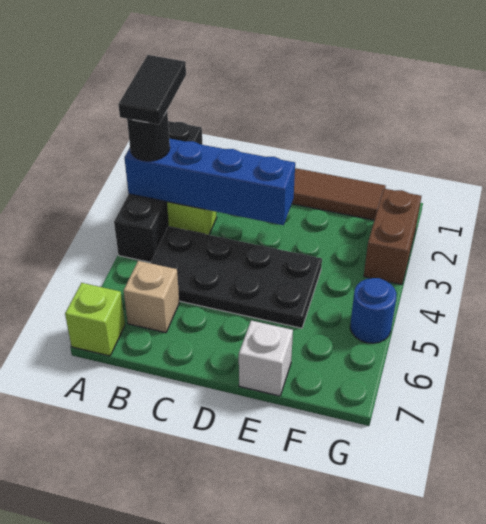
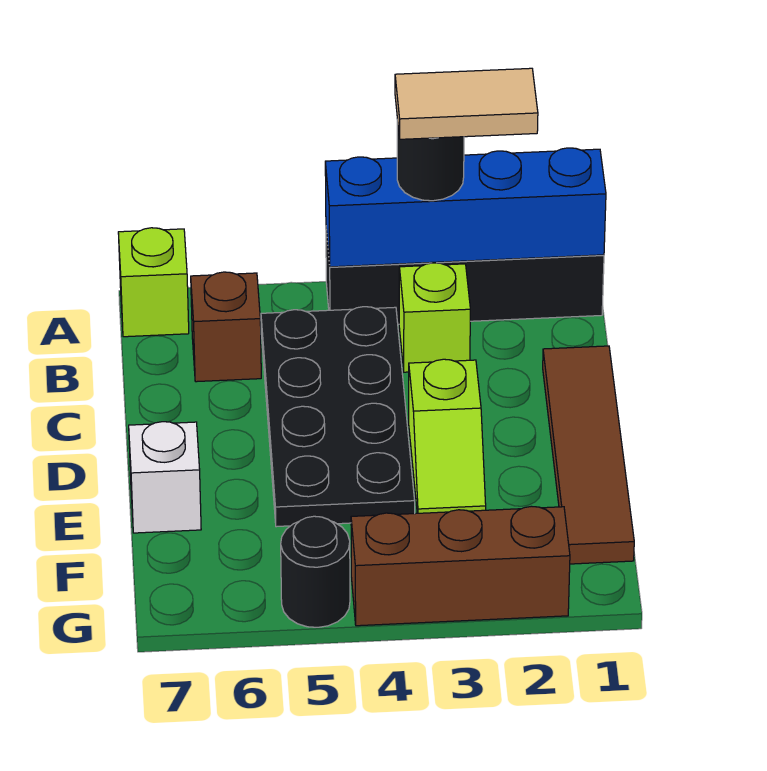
black 1x2 tile [118,55,186,125] -> tan 1x2 tile [395,68,538,139]
blue 1x4 brick [124,139,295,225] -> blue 1x4 brick turned to [325,148,606,267]
tan 1x1 brick [124,261,179,333] -> brown 1x1 brick [191,272,261,382]
none -> lime 1x2 slope [409,359,486,513]
brown 1x2 brick [364,189,421,285] -> brown 1x3 brick [351,506,570,626]
blue 1x1 round brick [350,278,397,343] -> black 1x1 round brick [281,516,350,627]

